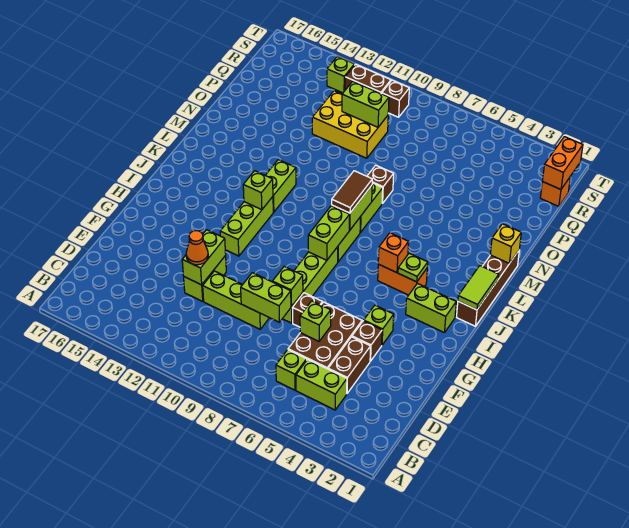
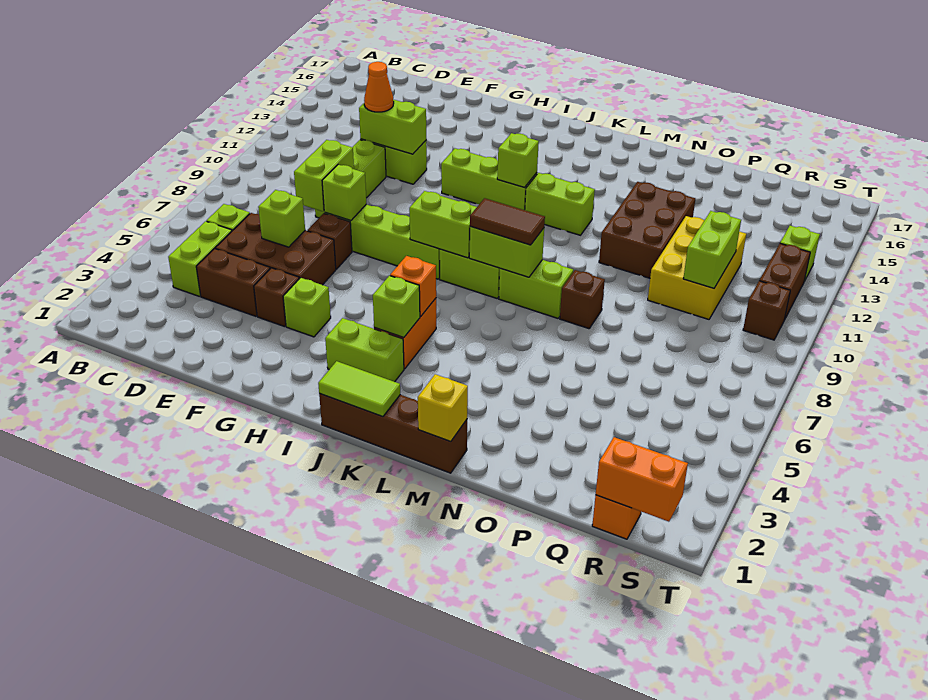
lime 1x2 brick [406,283,456,333] -> lime 1x2 brick turned to [325,318,404,382]
lime 1x1 plate [398,253,428,282] -> lime 1x1 brick [373,276,420,338]
none -> brown 2x3 brick [599,182,695,278]

